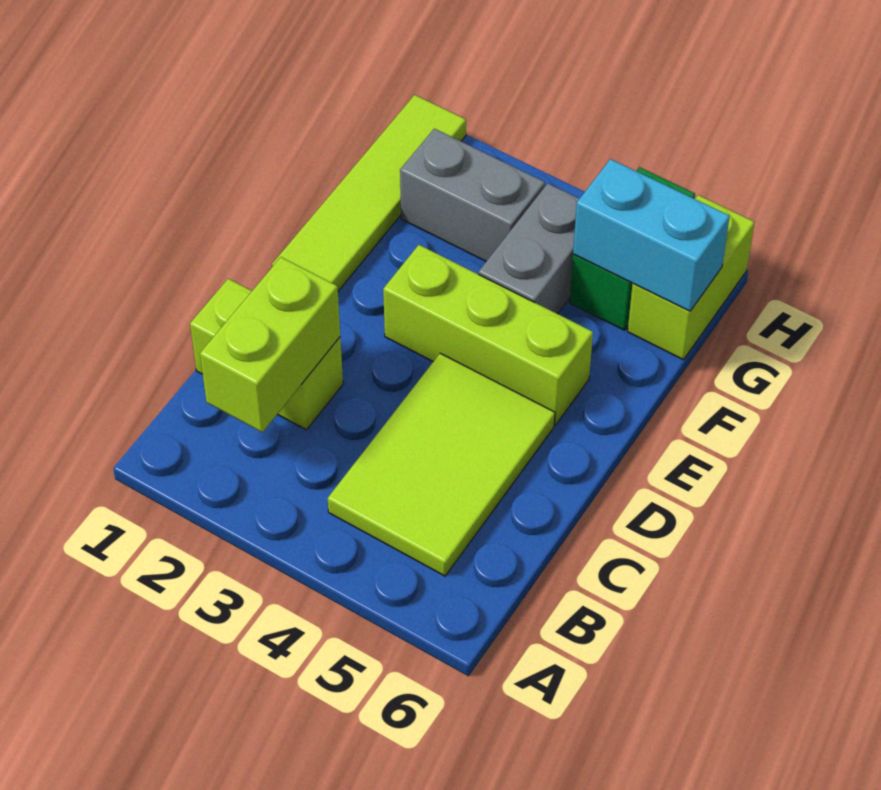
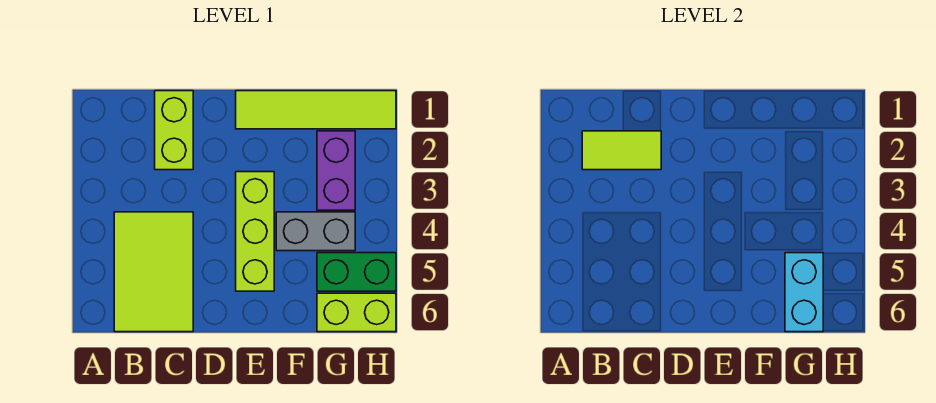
lime 1x2 brick [200,257,340,432] -> lime 1x2 tile [582,131,661,170]
lime 2x3 tile [328,353,555,576] -> lime 2x3 tile turned to [114,212,193,332]
grey 1x2 brick [400,129,545,261] -> purple 1x2 brick [317,131,355,210]

